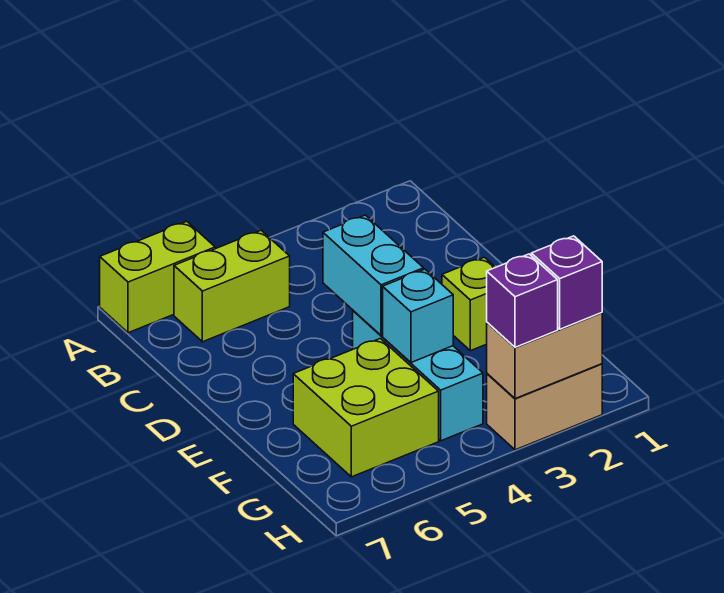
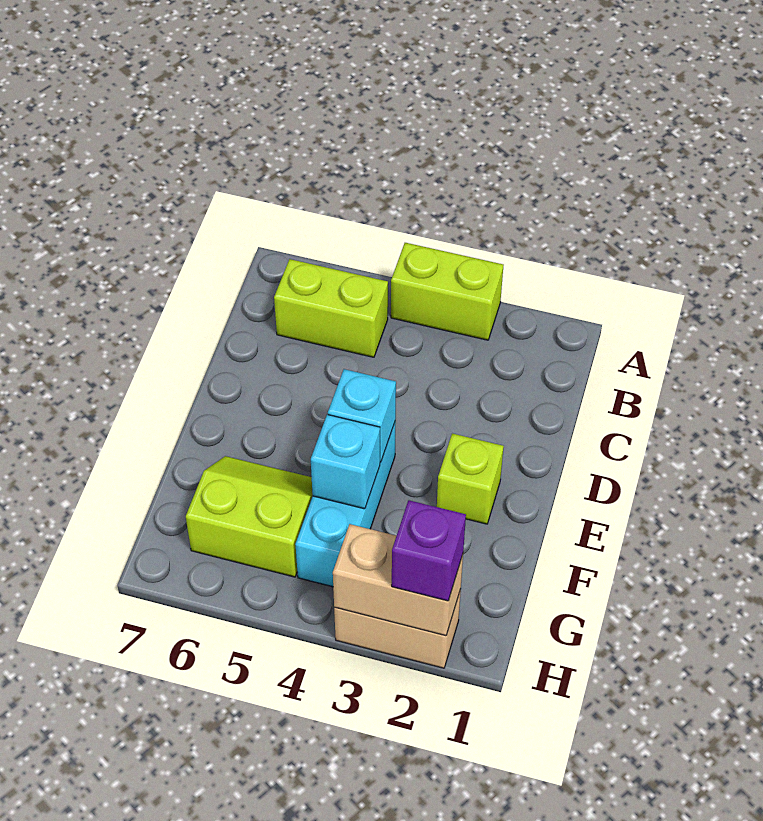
lime 1x2 brick [100,221,215,333] -> lime 1x2 brick moved to [391,243,503,340]
cyan 1x2 brick [323,215,424,336] -> cyan 1x1 brick [328,369,396,462]
lime 2x2 brick [293,339,439,477] -> lime 2x2 slope [186,456,313,577]
purple 1x1 brick [487,254,558,347] -> none

